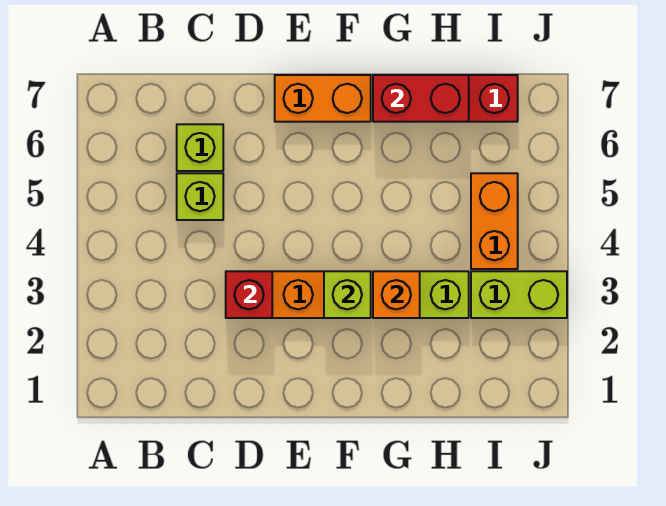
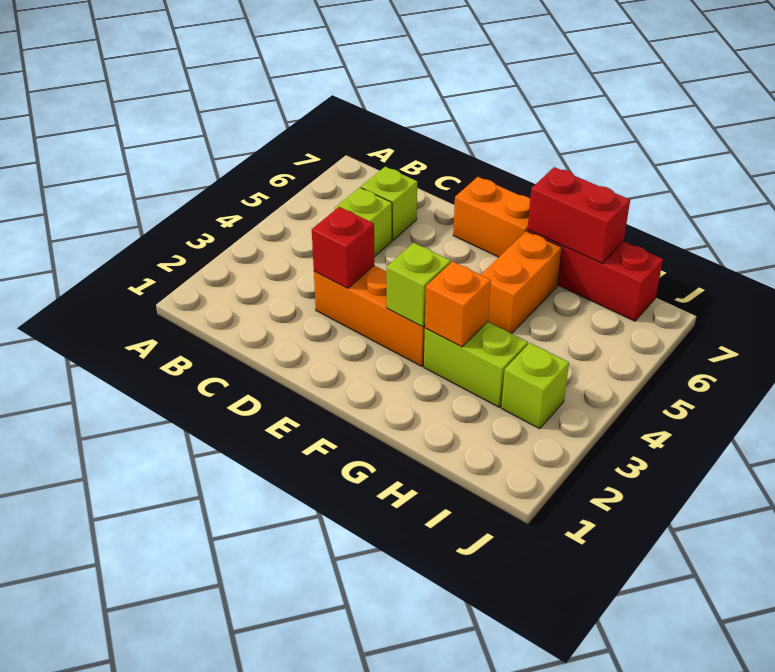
lime 1x2 brick [471,271,567,318] -> lime 1x1 brick [501,343,569,429]
orange 1x2 brick [471,173,518,269] -> orange 1x2 brick moved to [481,231,562,334]

